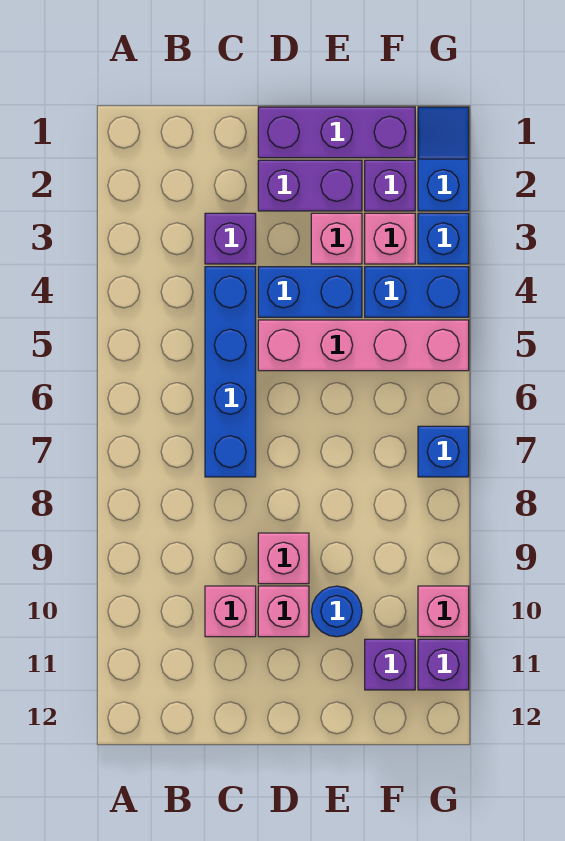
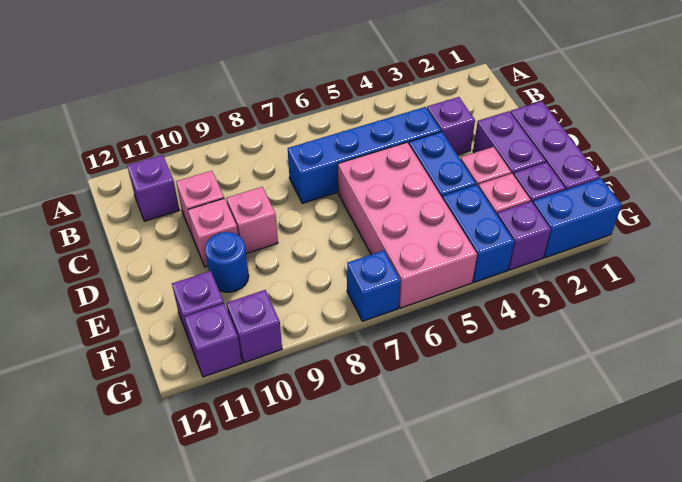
none -> purple 1x1 brick [127,155,179,221]
pink 1x4 brick [258,320,469,371] -> pink 2x4 brick [338,143,477,308]
blue 1x2 slope [418,107,469,211] -> blue 1x2 brick [533,178,622,258]
blue 1x1 brick [418,213,469,264] -> purple 1x1 brick [497,201,551,270]
pink 1x1 brick [418,586,469,637] -> purple 1x1 brick [227,290,282,363]

